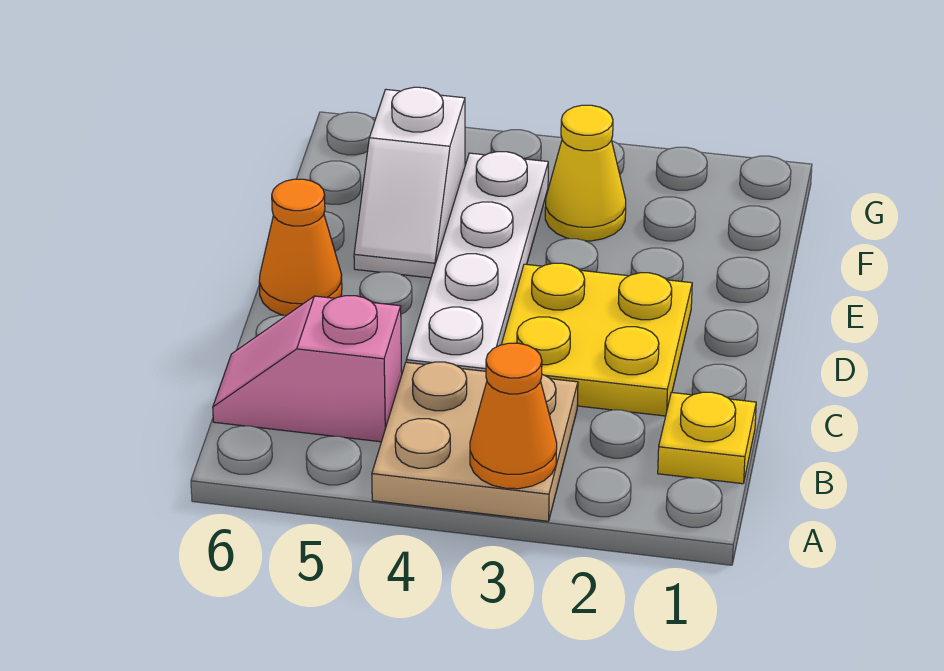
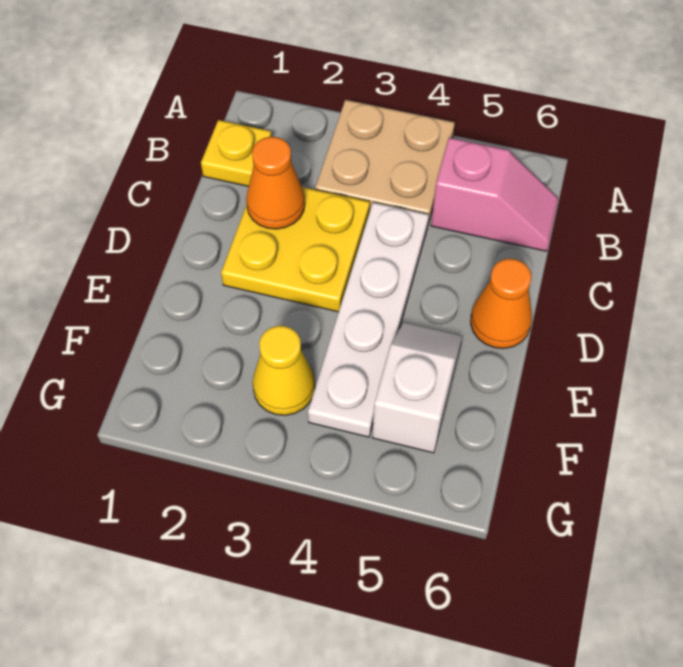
orange 1x1 cone [470,343,557,489] -> orange 1x1 cone moved to [246,137,305,229]

